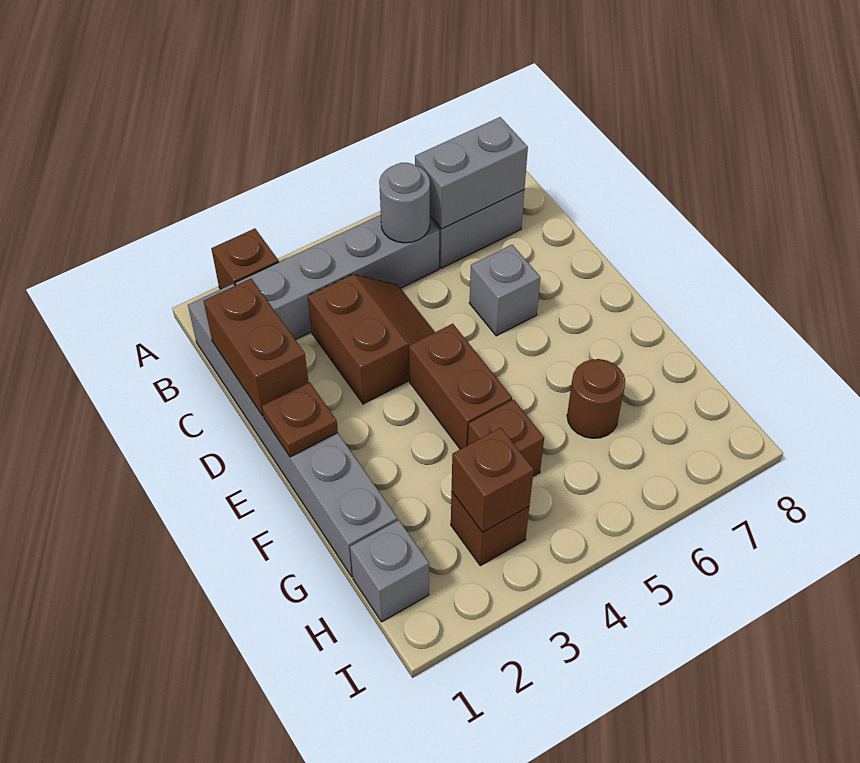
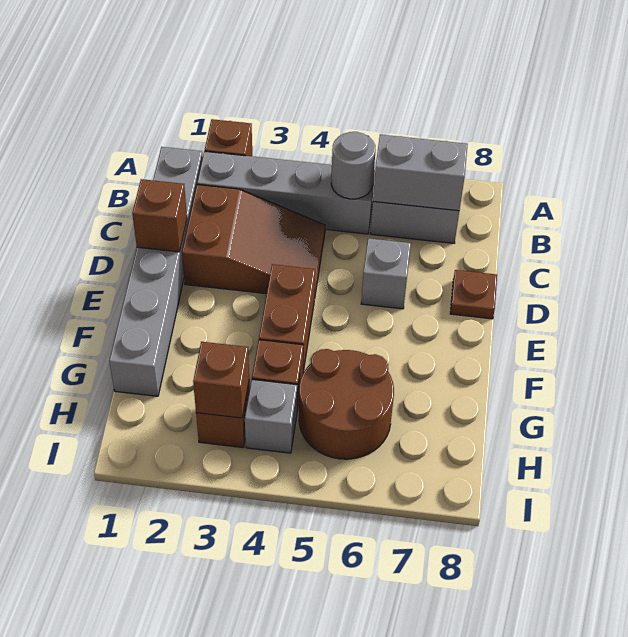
brown 1x2 brick [204,279,308,416] -> brown 1x1 brick [132,179,187,252]
brown 2x2 slope [308,274,435,404] -> brown 2x3 slope [182,185,325,294]
brown 1x1 plate [262,382,338,457] -> brown 1x1 plate moved to [450,270,497,319]
brown 1x1 round brick [567,359,625,438] -> brown 2x2 round brick [299,349,394,459]
grey 1x1 brick [350,520,429,622] -> grey 1x1 brick moved to [245,380,297,453]

